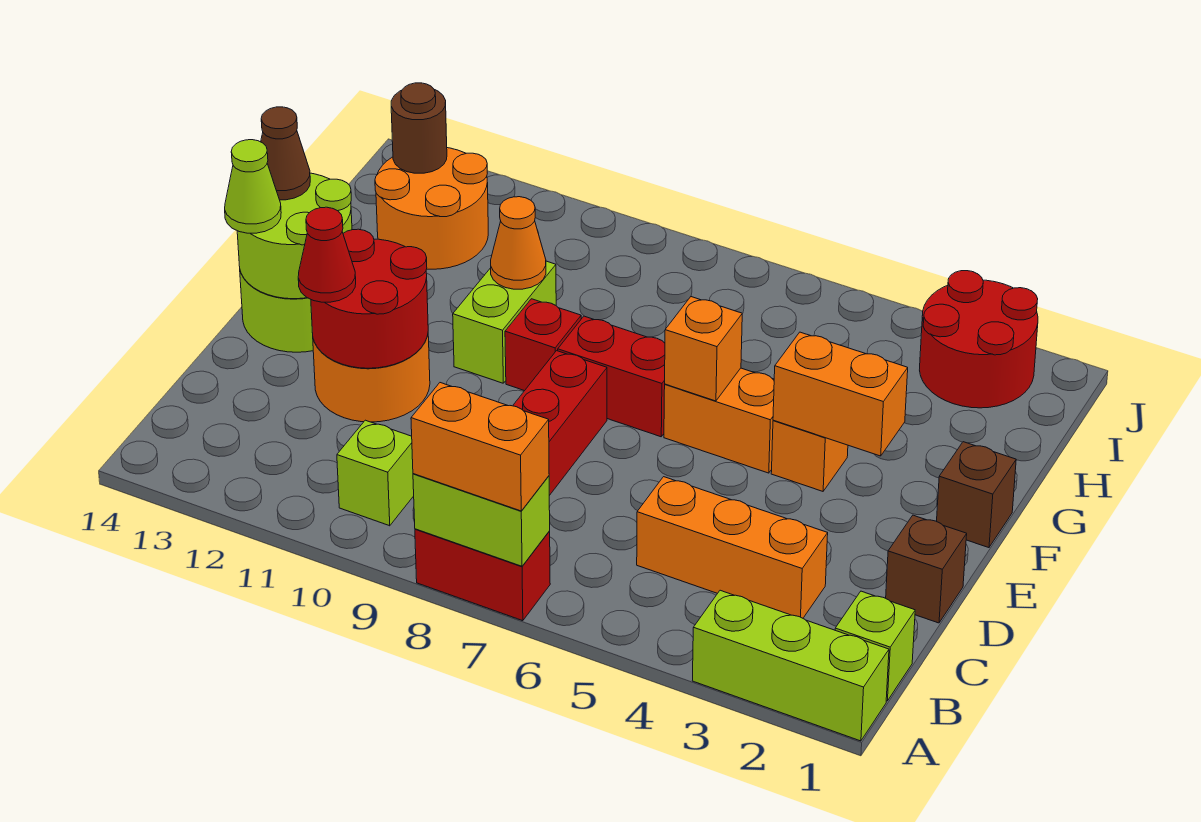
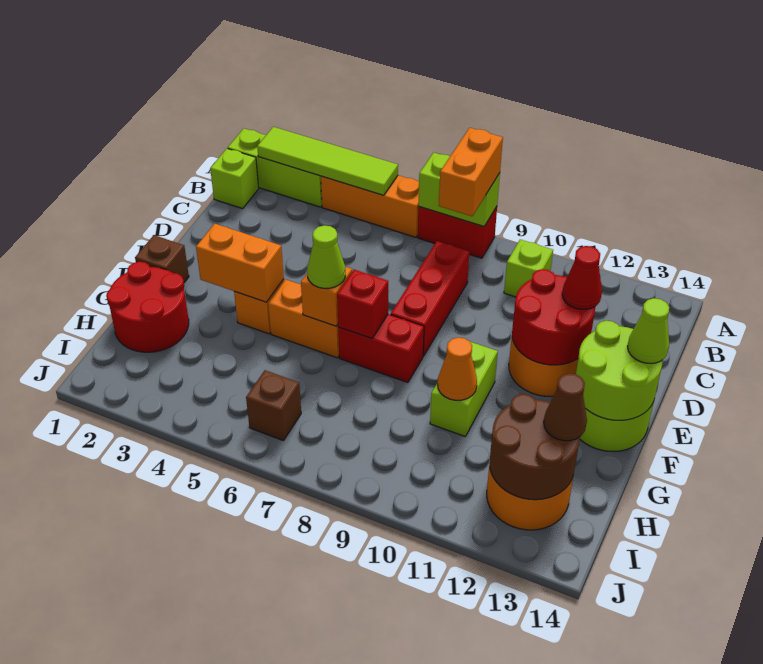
none -> lime 1x4 tile [257,127,398,195]
orange 1x2 brick [411,383,549,511] -> orange 1x2 brick turned to [439,128,503,216]
orange 1x3 brick [637,477,828,618] -> orange 1x3 brick moved to [321,175,419,237]
brown 1x1 brick [886,515,967,623] -> brown 1x1 brick moved to [246,370,301,441]
none -> lime 1x1 cone [307,225,345,288]
red 1x1 brick [505,299,581,391] -> red 1x1 brick moved to [337,270,388,339]
brown 1x1 cone [261,107,310,200] -> brown 1x1 cone moved to [544,373,587,441]
red 2x2 round brick [920,271,1038,408] -> red 2x2 round brick moved to [106,262,189,352]
brown 1x1 round brick [391,83,447,173] -> brown 2x2 round brick [490,394,580,500]

